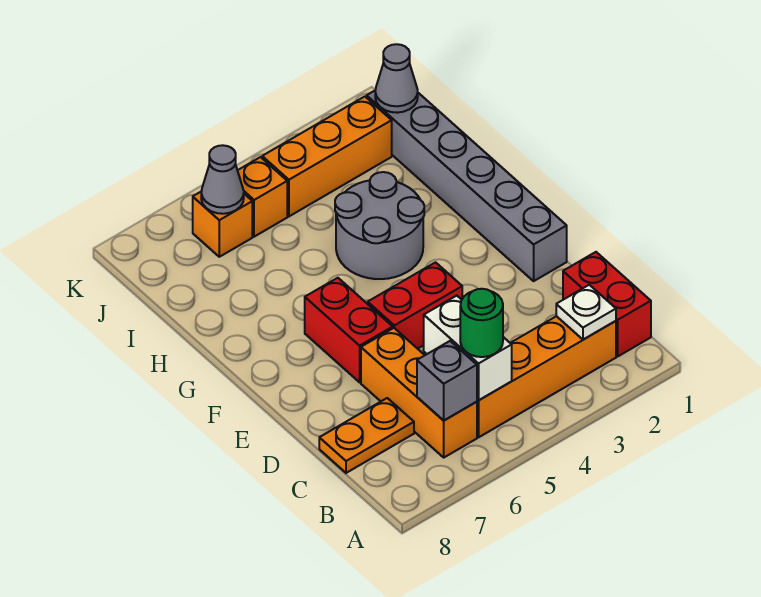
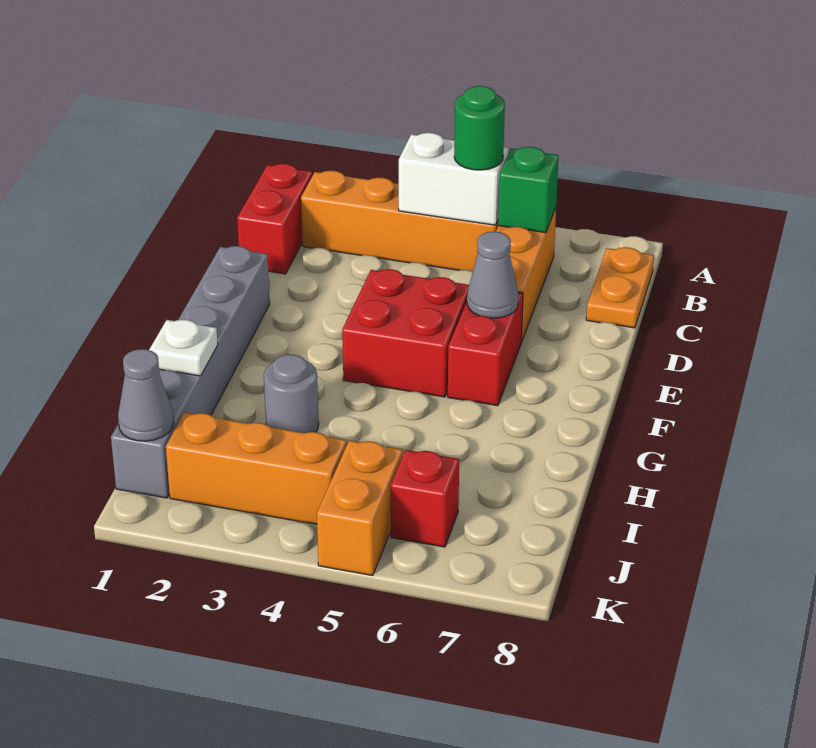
white 1x1 plate [556,285,616,339] -> white 1x1 plate moved to [149,320,218,376]
white 1x2 brick [424,296,512,400] -> white 1x2 brick turned to [399,133,508,225]
grey 1x1 brick [417,341,477,421] -> green 1x1 brick [498,147,559,233]
orange 1x2 plate [319,398,414,473] -> orange 1x2 plate turned to [586,247,654,328]
red 1x2 brick [368,262,462,349] -> red 2x2 brick [342,269,469,397]
grey 2x2 round brick [335,172,424,279] -> grey 1x1 round brick [264,355,319,433]
orange 1x1 brick [238,157,287,237] -> orange 1x2 brick [317,440,403,576]
orange 1x1 brick [193,192,252,257] -> red 1x1 brick [391,450,459,547]
grey 1x1 cone [201,145,244,214] -> grey 1x1 cone moved to [467,232,518,318]

